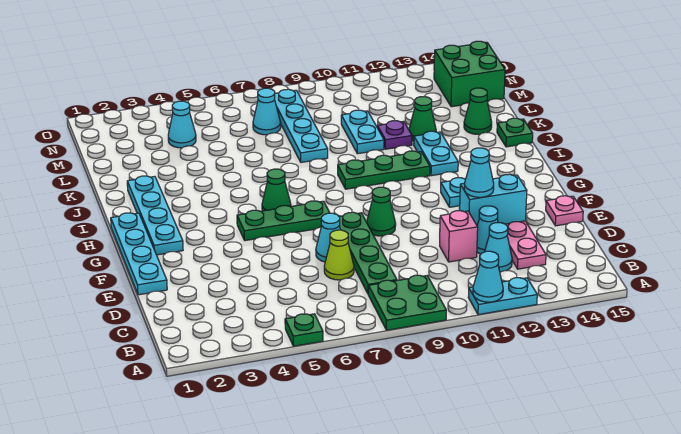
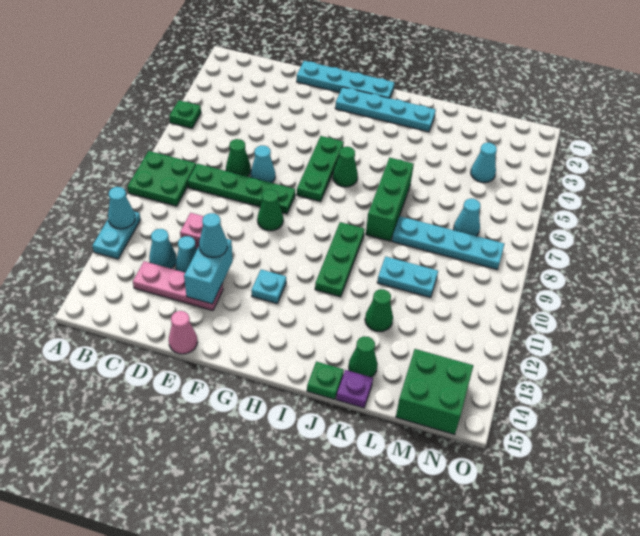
lime 1x1 cone [324,230,354,280] -> green 1x1 cone [226,139,251,177]
pink 1x1 plate [546,196,583,226] -> pink 1x1 cone [169,311,197,354]
cyan 1x2 plate [414,131,458,176] -> none
none -> green 1x3 brick [366,158,414,241]
purple 1x1 plate [377,121,412,149] -> purple 1x1 plate moved to [336,370,373,408]

